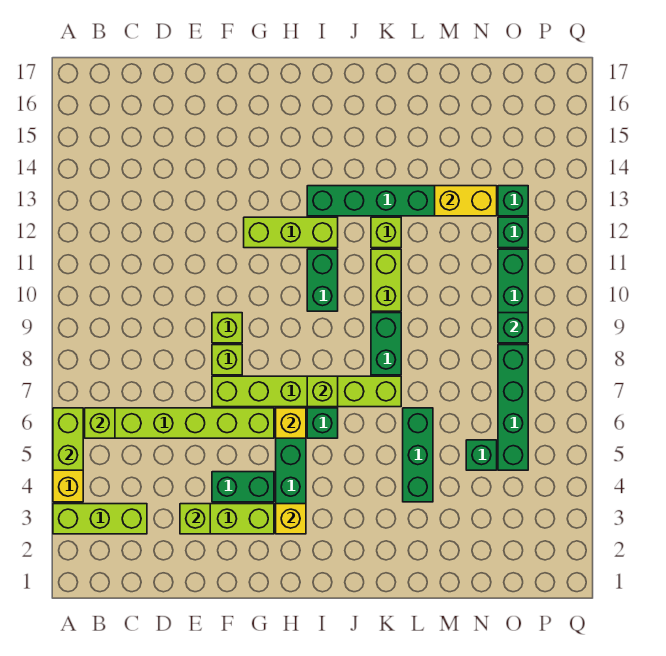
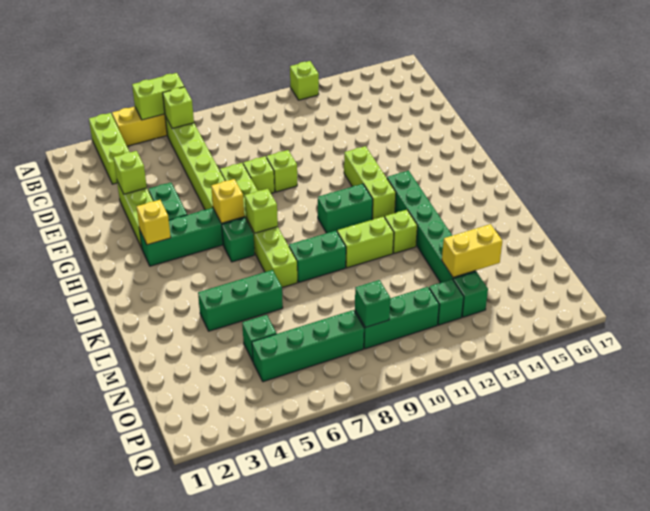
none -> lime 1x1 brick [290,61,319,100]
yellow 1x2 brick [435,186,497,216] -> yellow 1x2 brick turned to [442,224,502,277]

